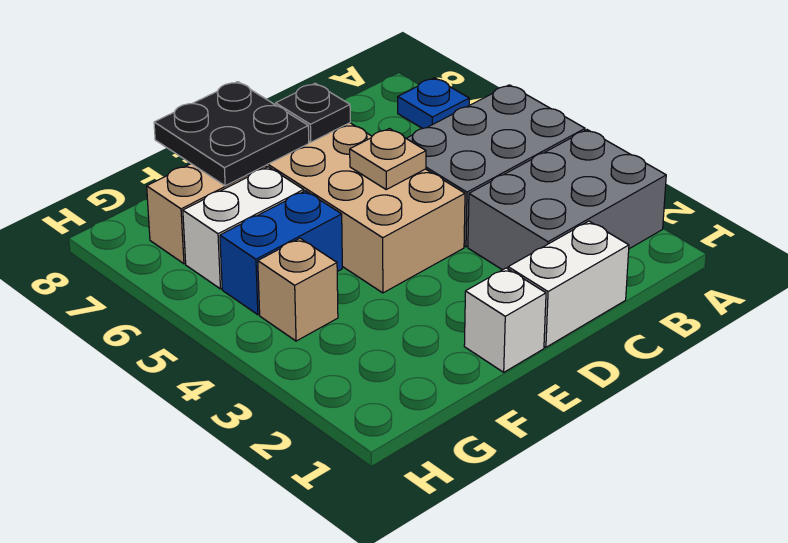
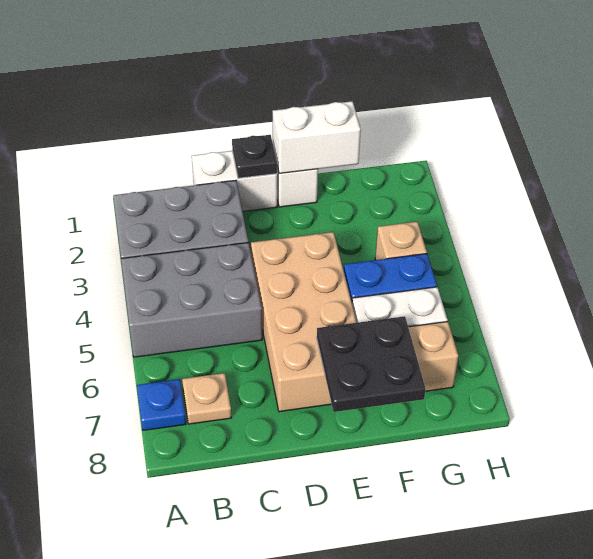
tan 1x1 plate [350,129,426,189] -> tan 1x1 plate moved to [182,373,231,424]
black 1x1 plate [276,83,350,142] -> black 1x1 plate moved to [232,135,277,178]
none -> white 1x2 brick [273,101,361,173]

